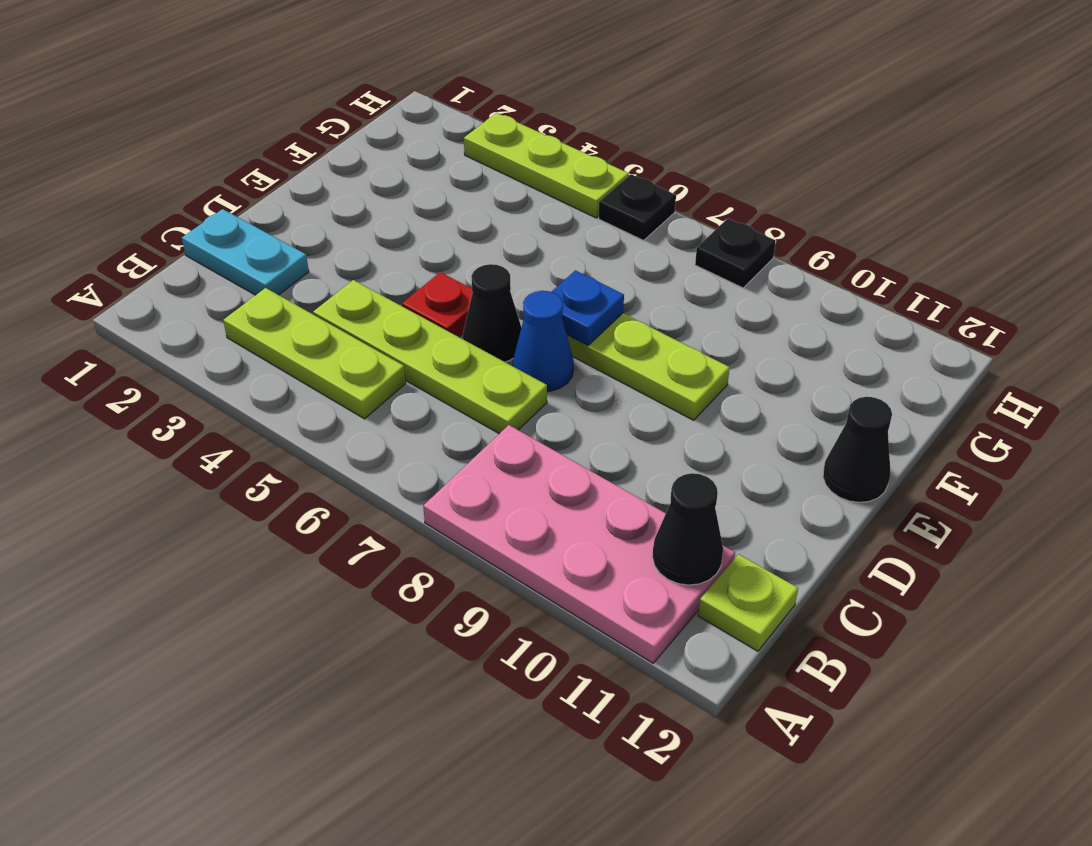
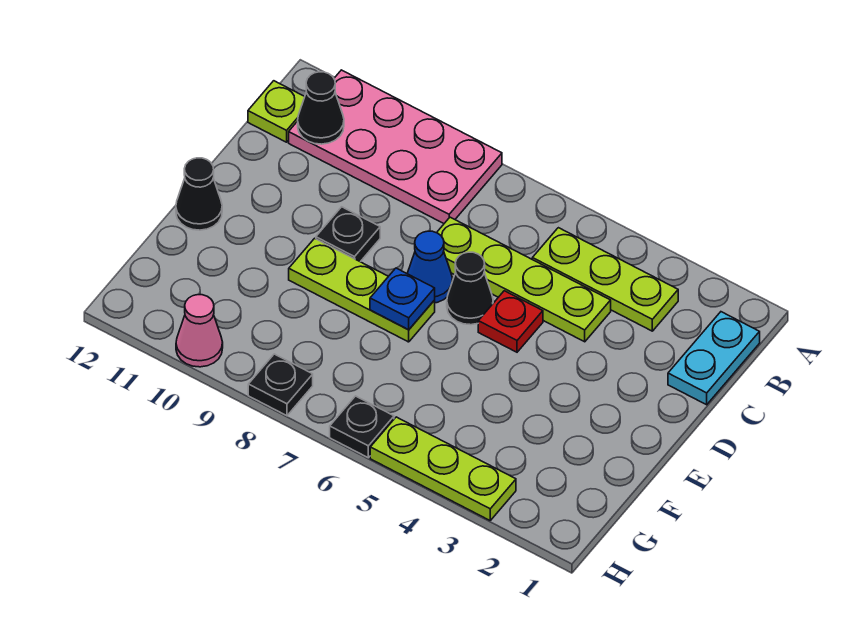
cyan 1x2 plate [182,209,309,295] -> cyan 1x2 plate turned to [668,312,760,405]
none -> black 1x1 plate [316,207,380,262]
none -> pink 1x1 cone [176,295,223,367]

